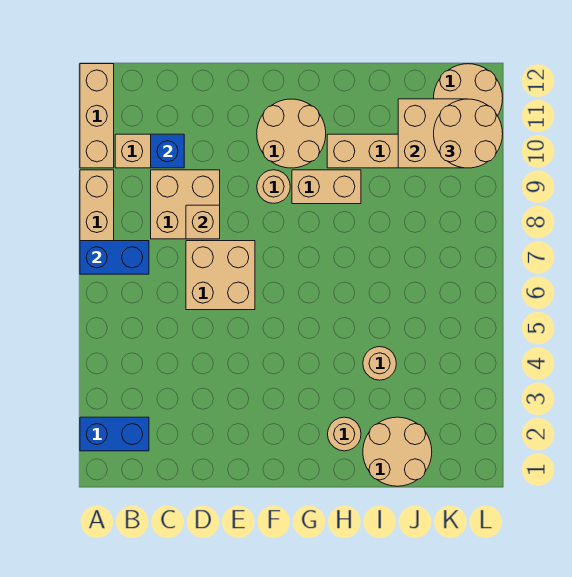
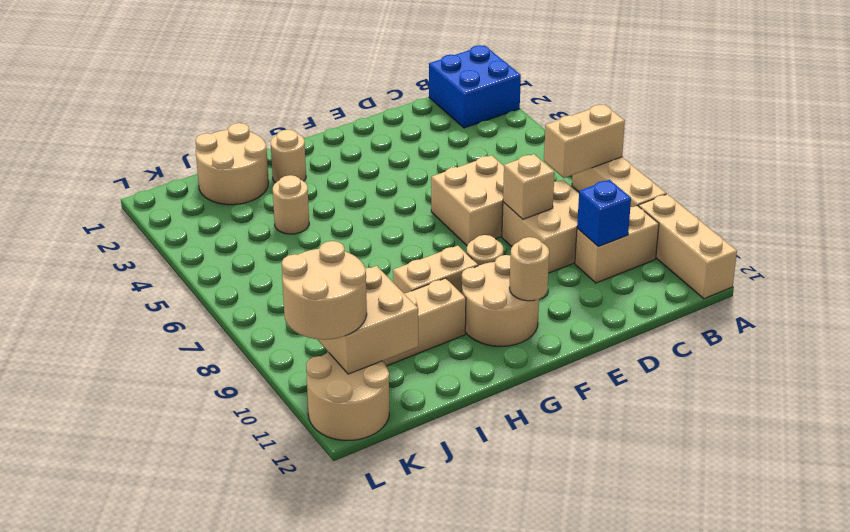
blue 1x2 brick [80,417,149,451] -> blue 2x2 brick [429,45,521,128]
blue 1x2 brick [80,241,149,274] -> tan 1x2 brick [544,104,625,178]
none -> tan 1x1 round brick [510,237,549,301]

